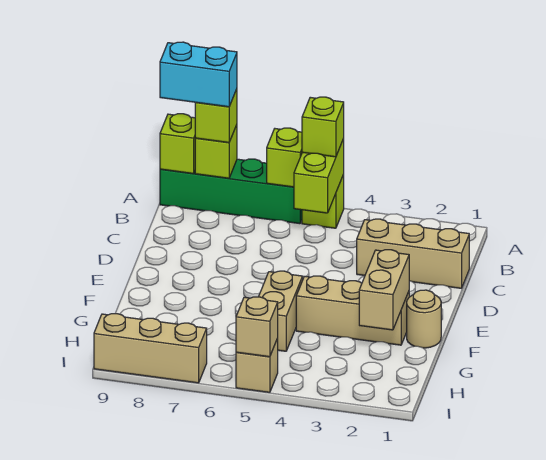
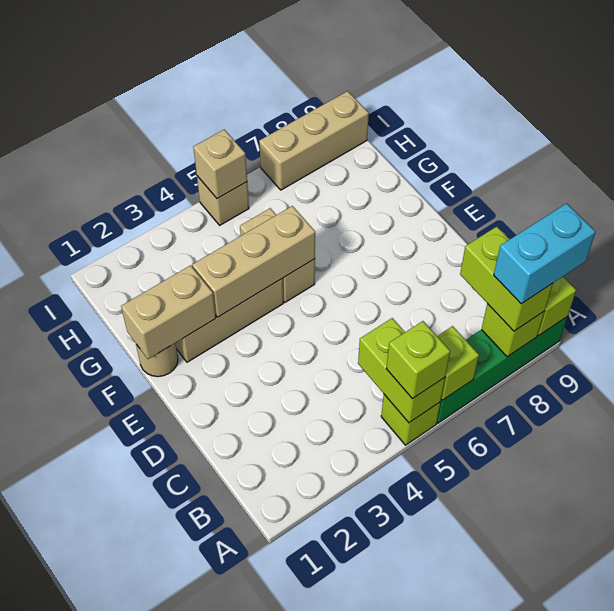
lime 1x1 brick [195,89,237,142] -> lime 1x2 brick [460,227,553,331]
tan 1x3 brick [357,219,469,288] -> tan 1x3 brick moved to [192,206,315,317]
tan 1x2 brick [359,250,409,330] -> tan 1x2 brick turned to [121,265,216,359]

